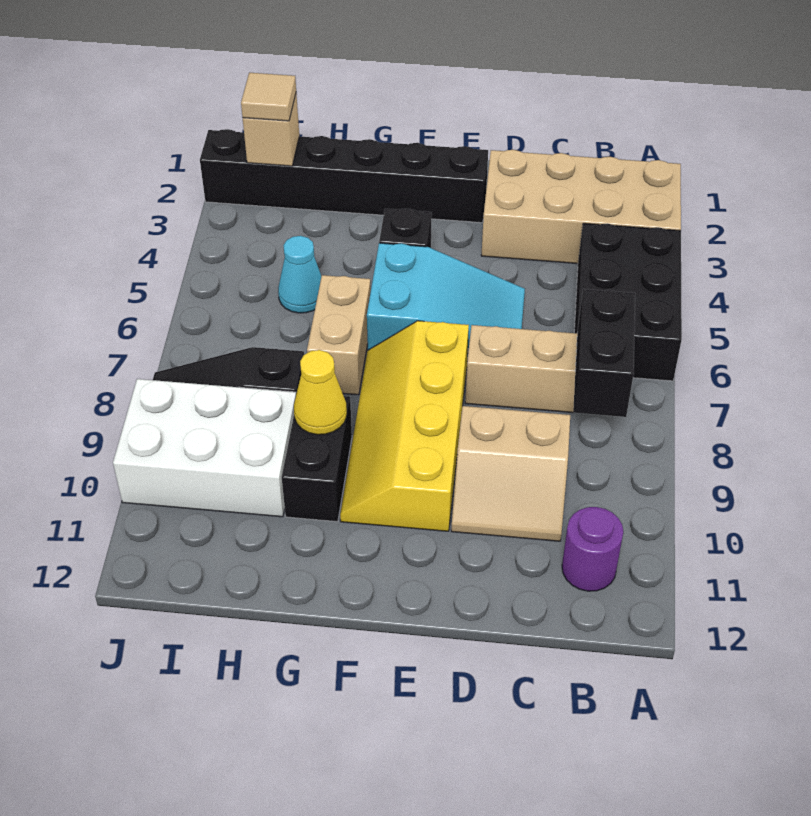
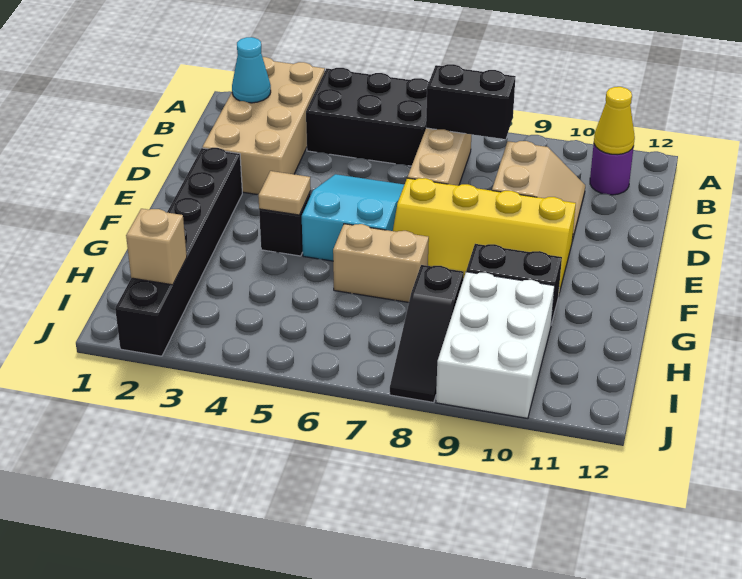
yellow 1x1 cone [294,350,347,435] -> yellow 1x1 cone moved to [594,87,635,155]
cyan 1x1 cone [278,236,321,313] -> cyan 1x1 cone moved to [232,37,271,103]
tan 1x1 tile [241,73,296,121] -> tan 1x1 tile moved to [258,171,311,215]

